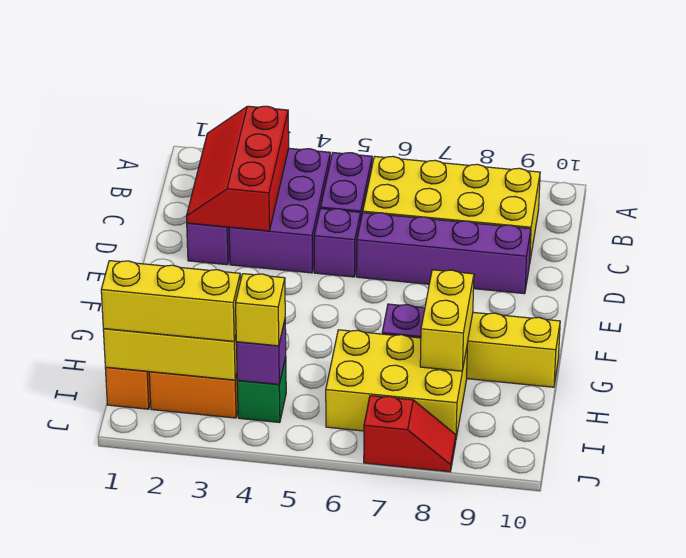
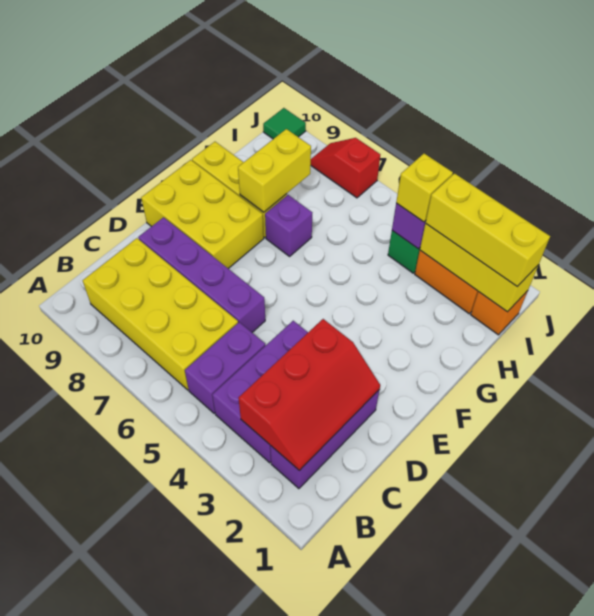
purple 1x1 brick [314,209,361,277] -> none
yellow 2x3 brick [326,330,468,438] -> yellow 2x3 brick moved to [141,160,264,269]
none -> green 1x1 tile [263,108,306,139]

